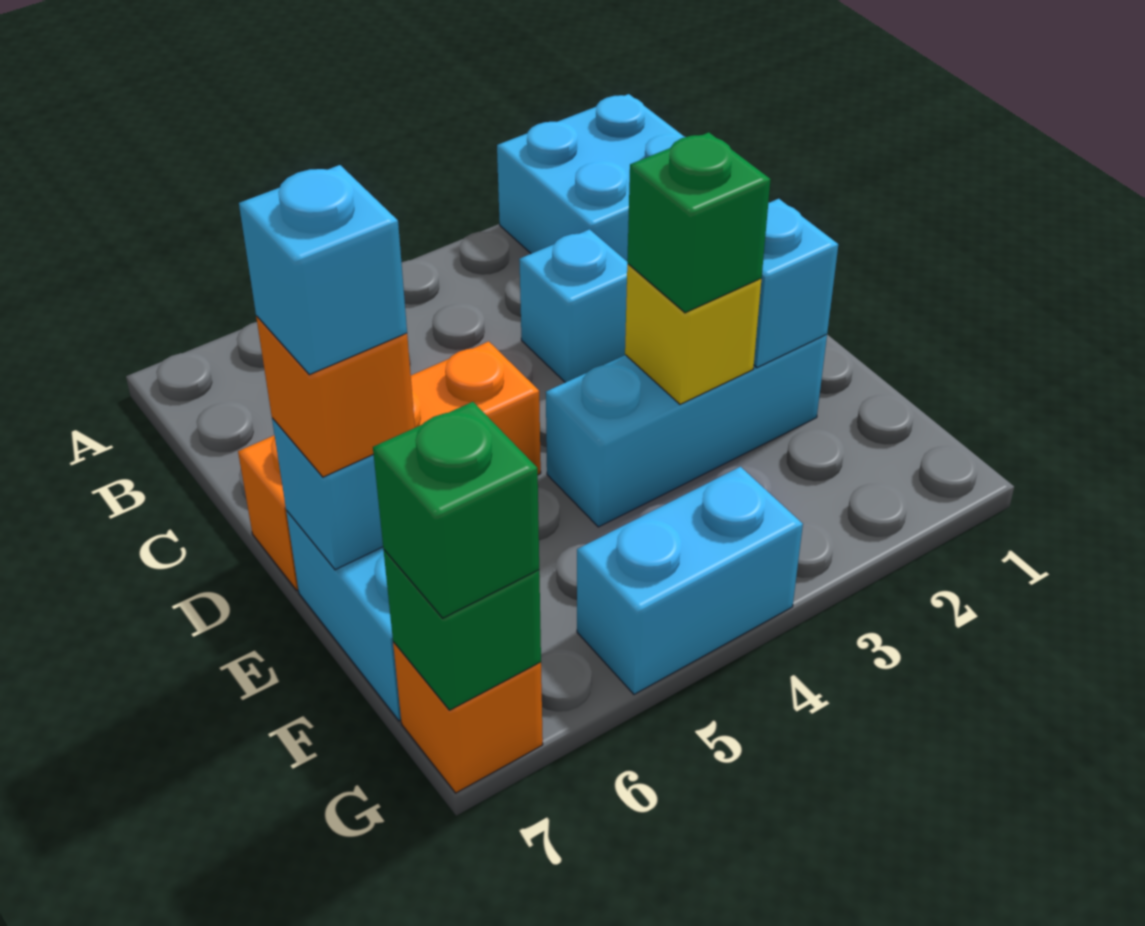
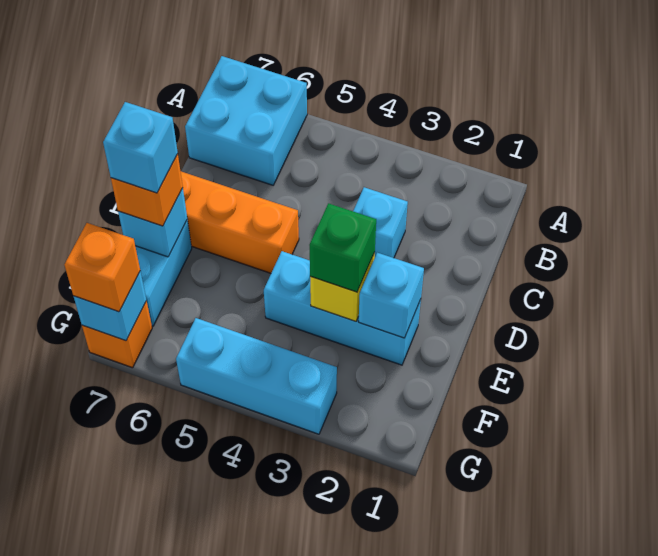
cyan 2x2 brick [497,94,684,261] -> cyan 2x2 brick moved to [185,56,307,185]
cyan 1x2 brick [577,467,803,694] -> cyan 1x3 brick [176,318,337,434]
green 1x1 brick [384,550,541,710] -> cyan 1x1 brick [73,271,146,341]
green 1x1 brick [373,402,539,618] -> orange 1x1 brick [64,223,140,312]

